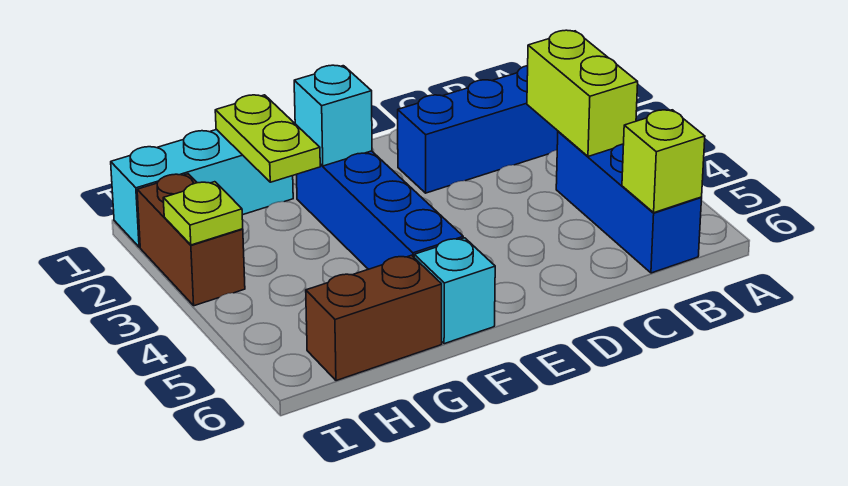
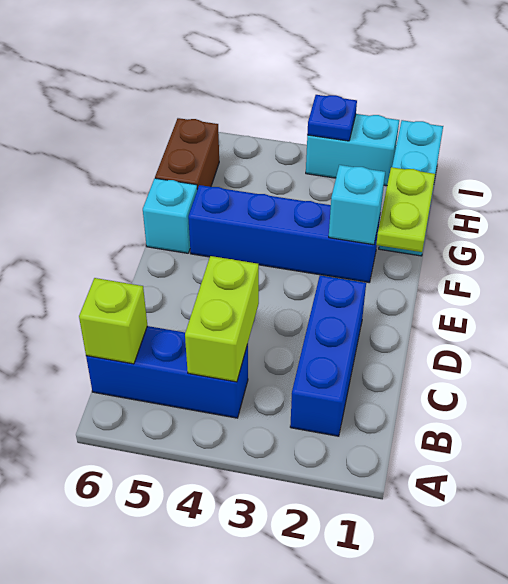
lime 1x2 brick [527,30,638,156] -> lime 1x2 brick turned to [185,256,259,382]
lime 1x2 plate [215,95,320,182] -> lime 1x2 plate turned to [376,167,435,252]
brown 1x2 brick [137,174,245,306] -> cyan 1x2 brick [306,114,399,186]
lime 1x1 plate [163,182,243,245] -> blue 1x1 plate [307,95,357,141]

